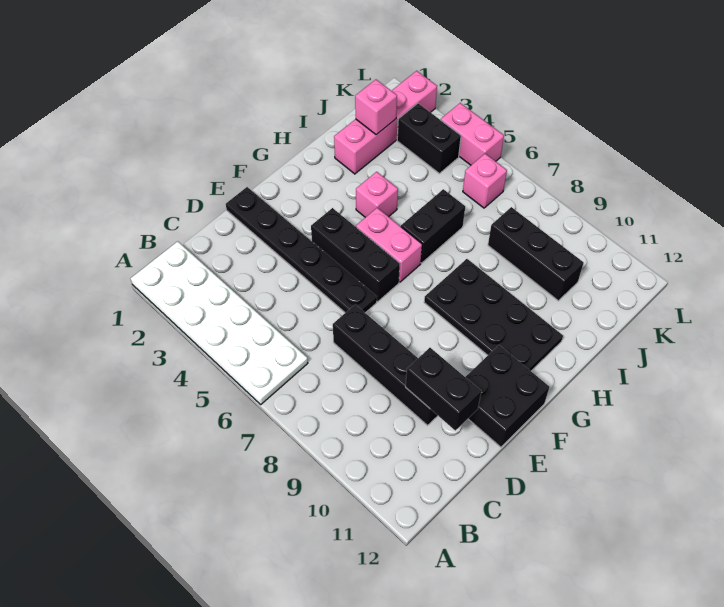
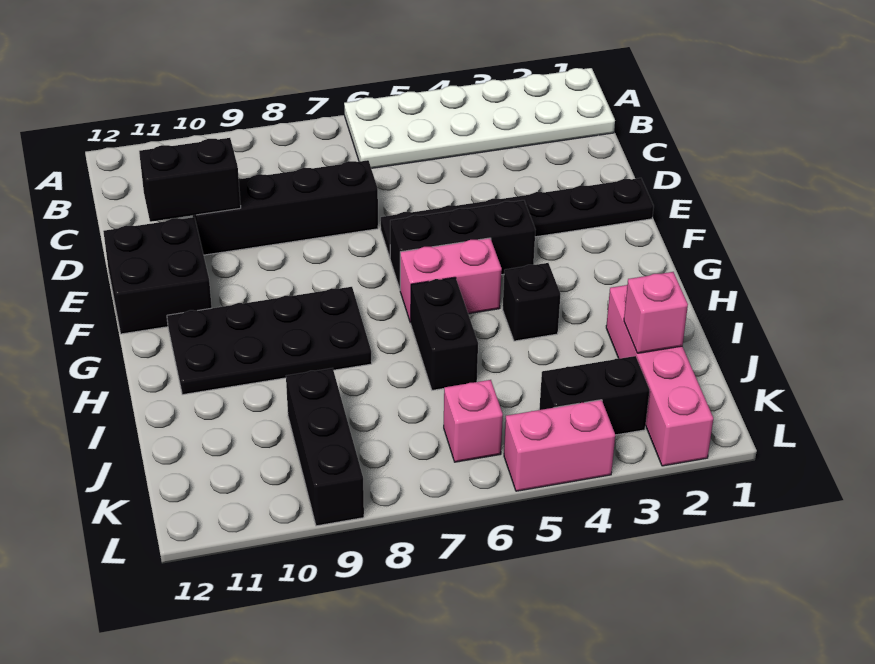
pink 1x1 brick [356,172,398,217] -> black 1x1 brick [503,263,561,341]
black 1x3 brick [488,207,584,301] -> black 1x3 brick turned to [286,368,364,526]

